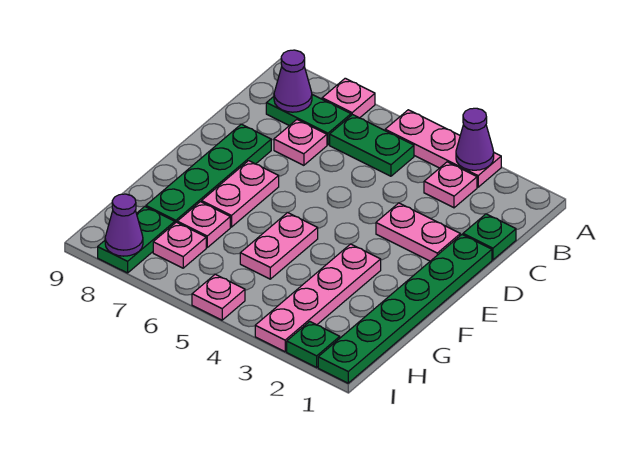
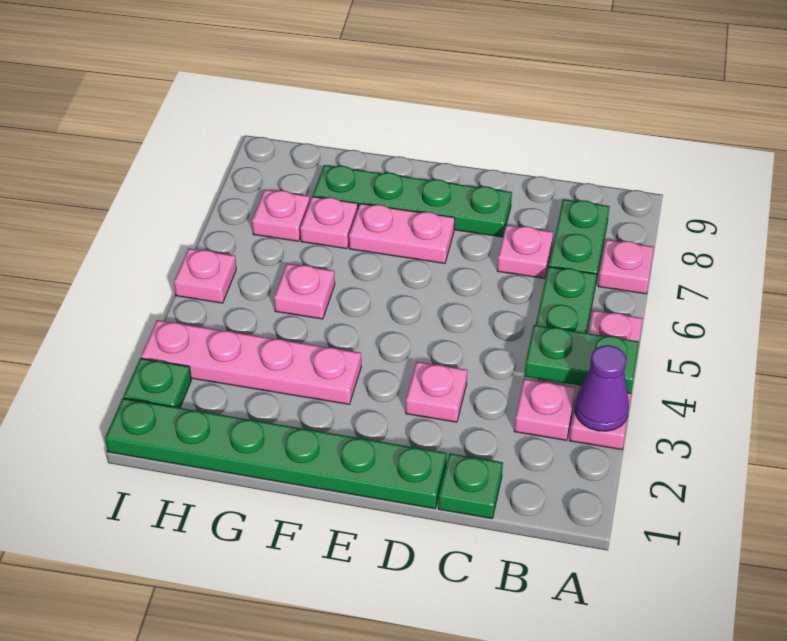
purple 1x1 cone [274,50,312,112] -> none
pink 1x2 plate [376,203,460,261] -> pink 1x1 plate [406,362,467,422]
pink 1x2 plate [240,213,318,279] -> pink 1x1 plate [274,264,335,319]
green 1x2 plate [98,207,175,273] -> green 1x2 plate moved to [524,325,639,394]
purple 1x1 cone [105,194,143,256] -> none

